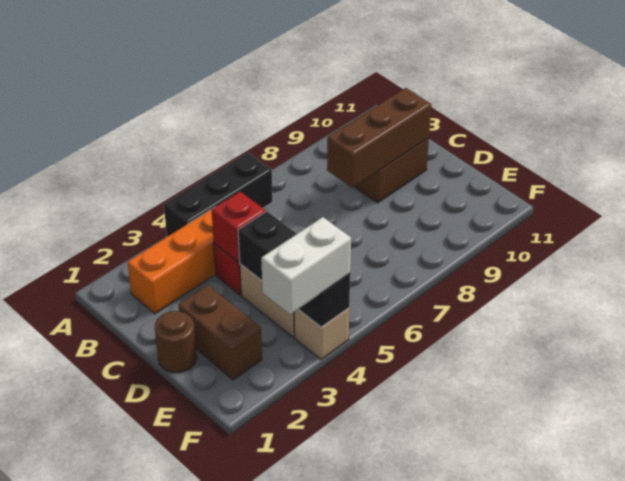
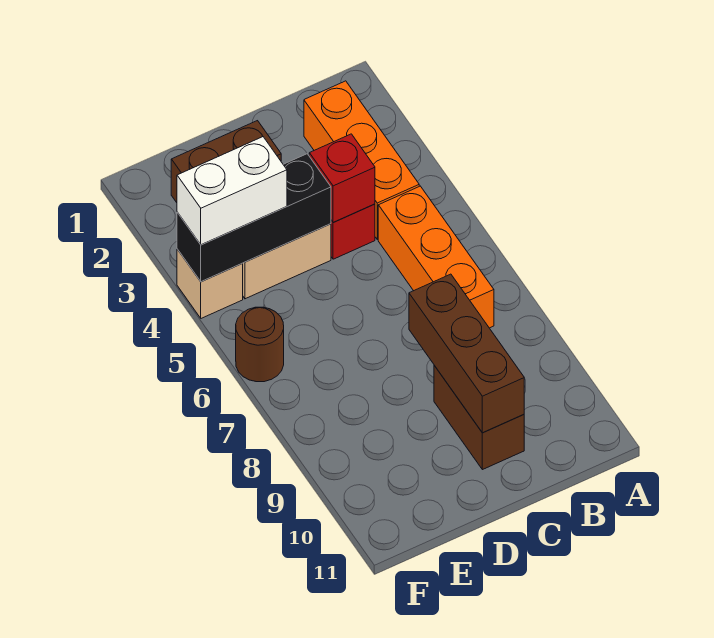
black 1x3 brick [164,153,273,237] -> none
none -> orange 1x3 brick [378,186,494,328]
brown 1x1 round brick [155,311,197,373] -> brown 1x1 round brick moved to [236,307,284,382]
white 1x2 brick [261,217,351,315] -> white 1x2 brick turned to [177,137,287,245]

